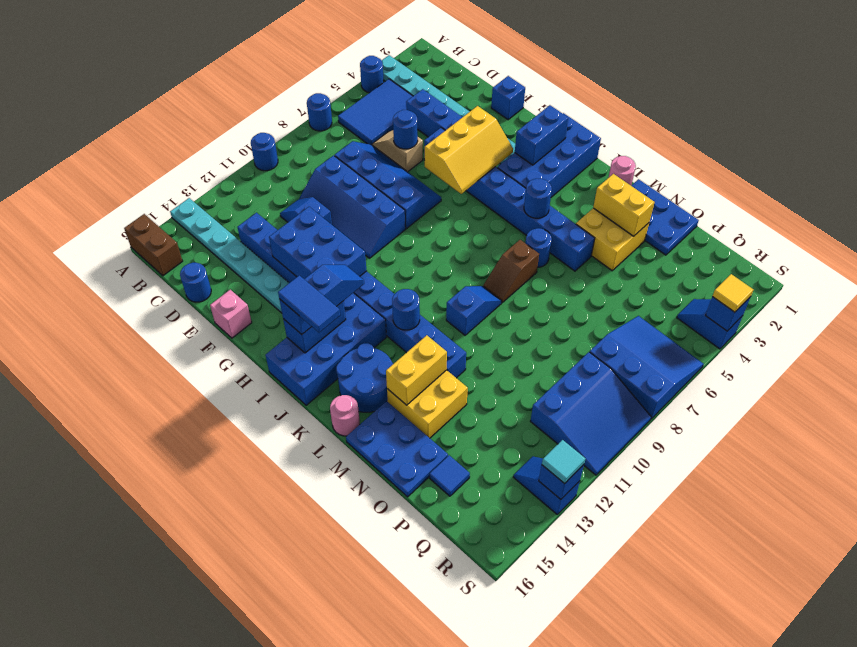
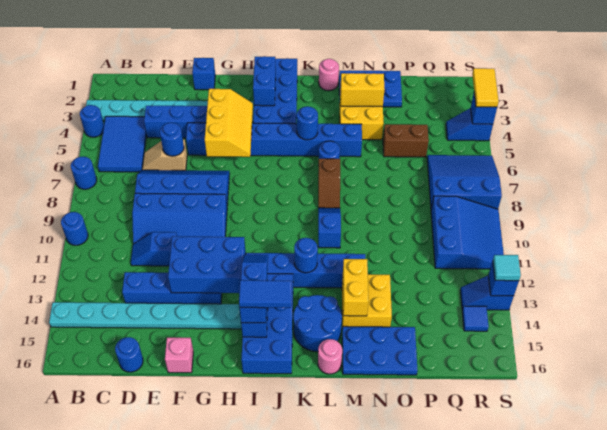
brown 1x2 brick [124,214,182,276] -> brown 1x2 brick moved to [383,124,429,157]
blue 1x1 tile [430,455,470,496] -> blue 1x1 tile moved to [462,306,489,331]
yellow 1x1 tile [712,274,753,312] -> yellow 1x2 tile [472,68,499,107]

